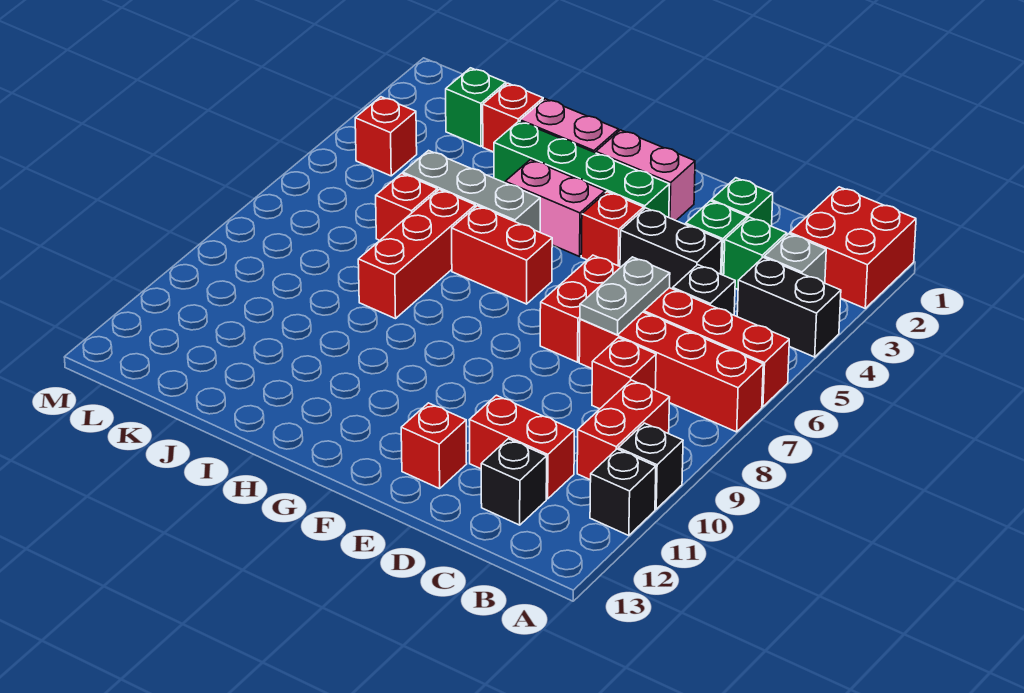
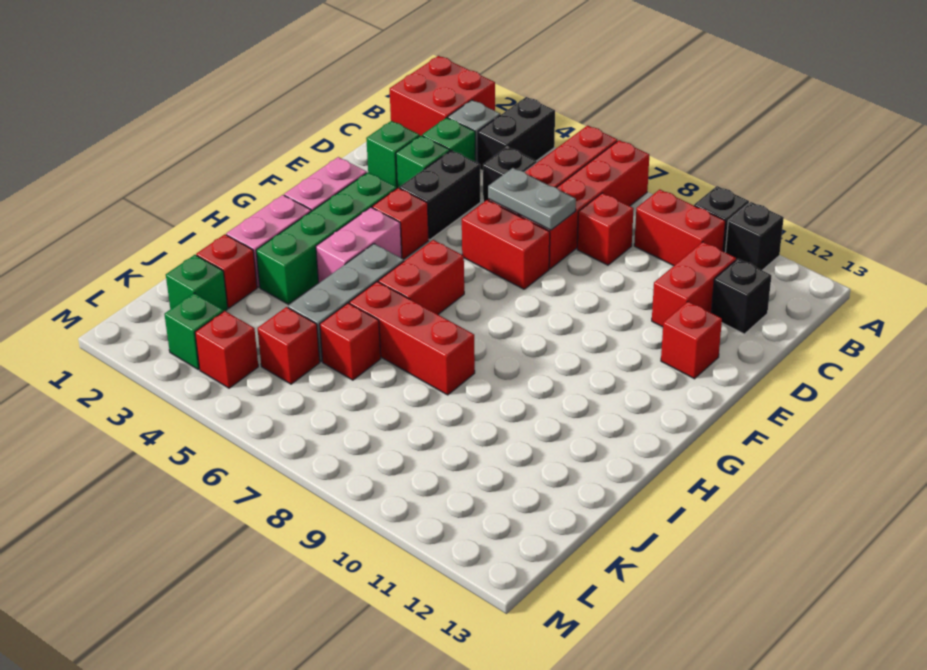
none -> red 1x1 brick [258,307,320,384]
none -> green 1x1 brick [164,293,223,370]

